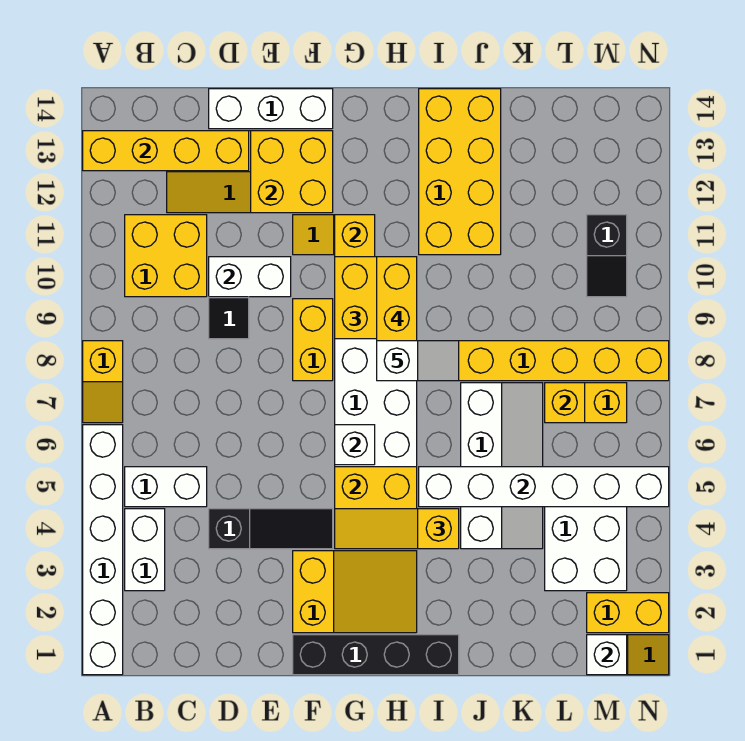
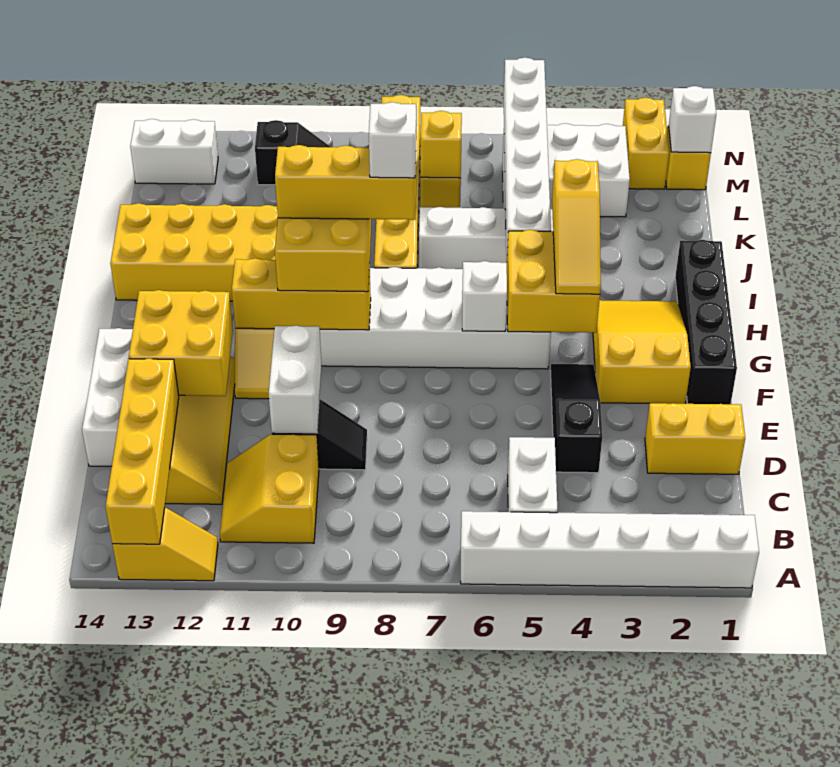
yellow 1x2 slope [83,341,123,423] -> yellow 1x2 slope moved to [113,508,218,581]
white 1x2 brick [125,509,165,591] -> white 1x2 brick moved to [130,119,218,184]
yellow 2x2 brick [125,215,207,297] -> yellow 2x2 slope [220,434,319,543]
yellow 1x2 brick [293,299,333,381] -> yellow 1x2 brick moved to [645,403,745,474]

